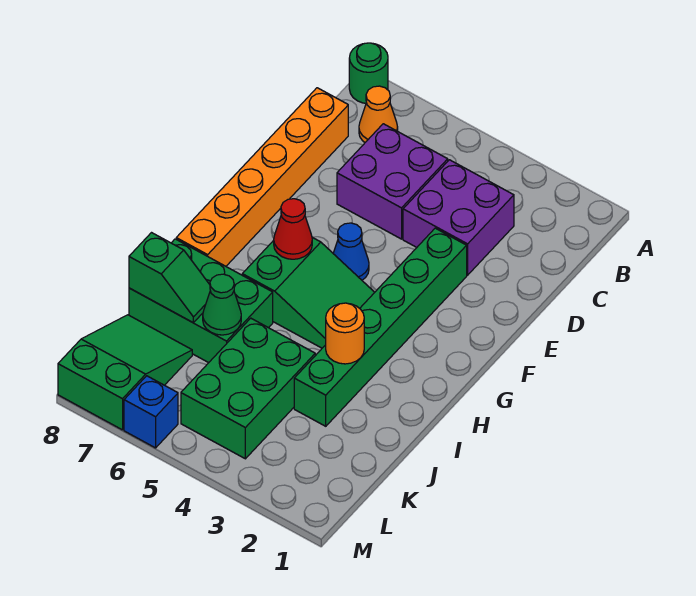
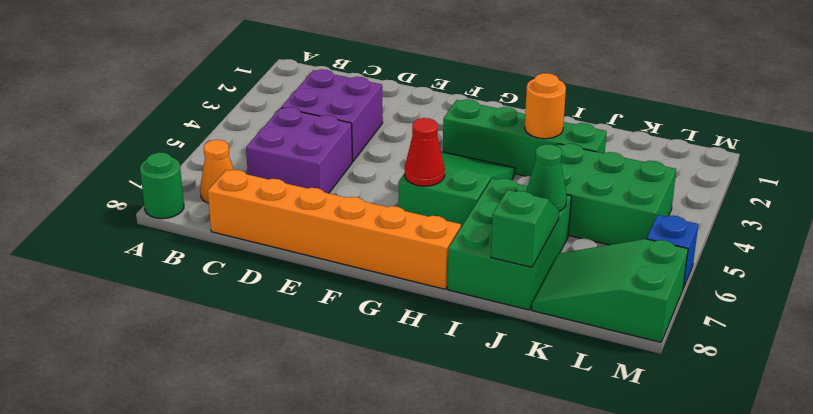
green 1x6 brick [294,228,467,426] -> green 1x4 brick [443,99,607,176]
blue 1x1 cone [333,223,369,280] -> none

